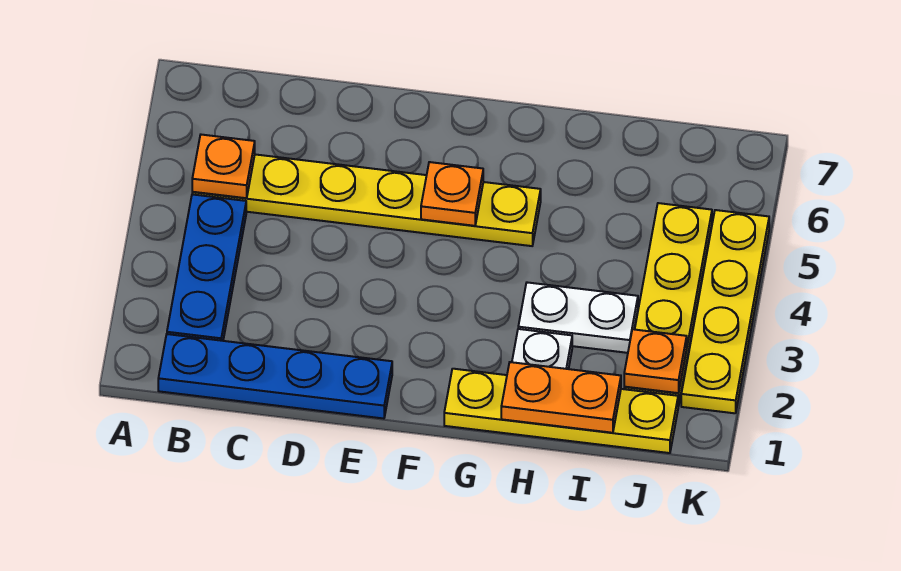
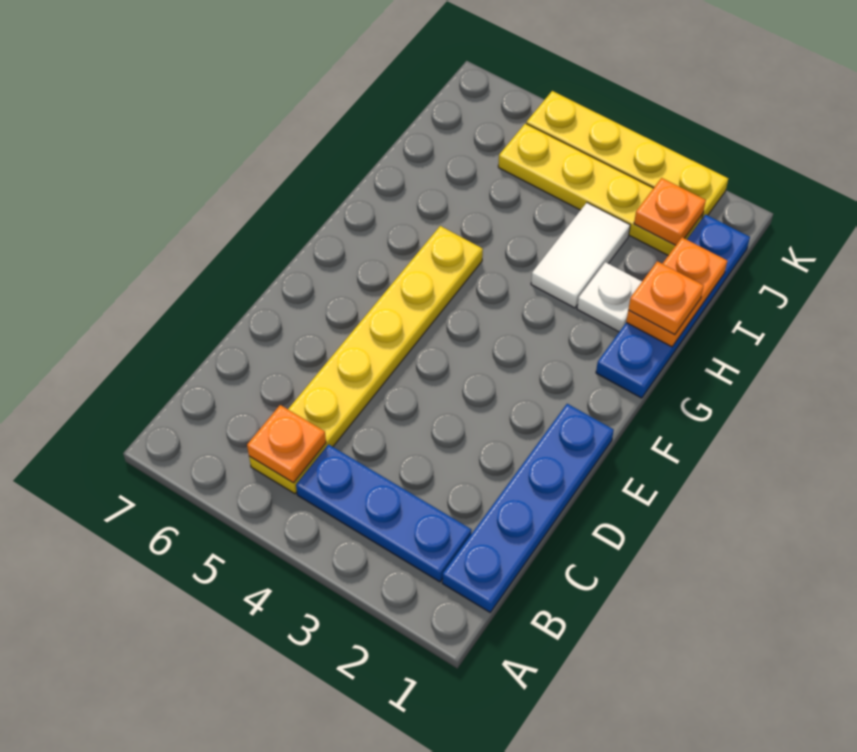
orange 1x1 plate [421,162,483,226] -> orange 1x1 plate moved to [628,261,704,335]
yellow 1x4 plate [444,369,678,453] -> blue 1x4 plate [596,215,750,398]
white 1x2 plate [518,282,638,353] -> white 1x2 tile [531,203,630,308]

